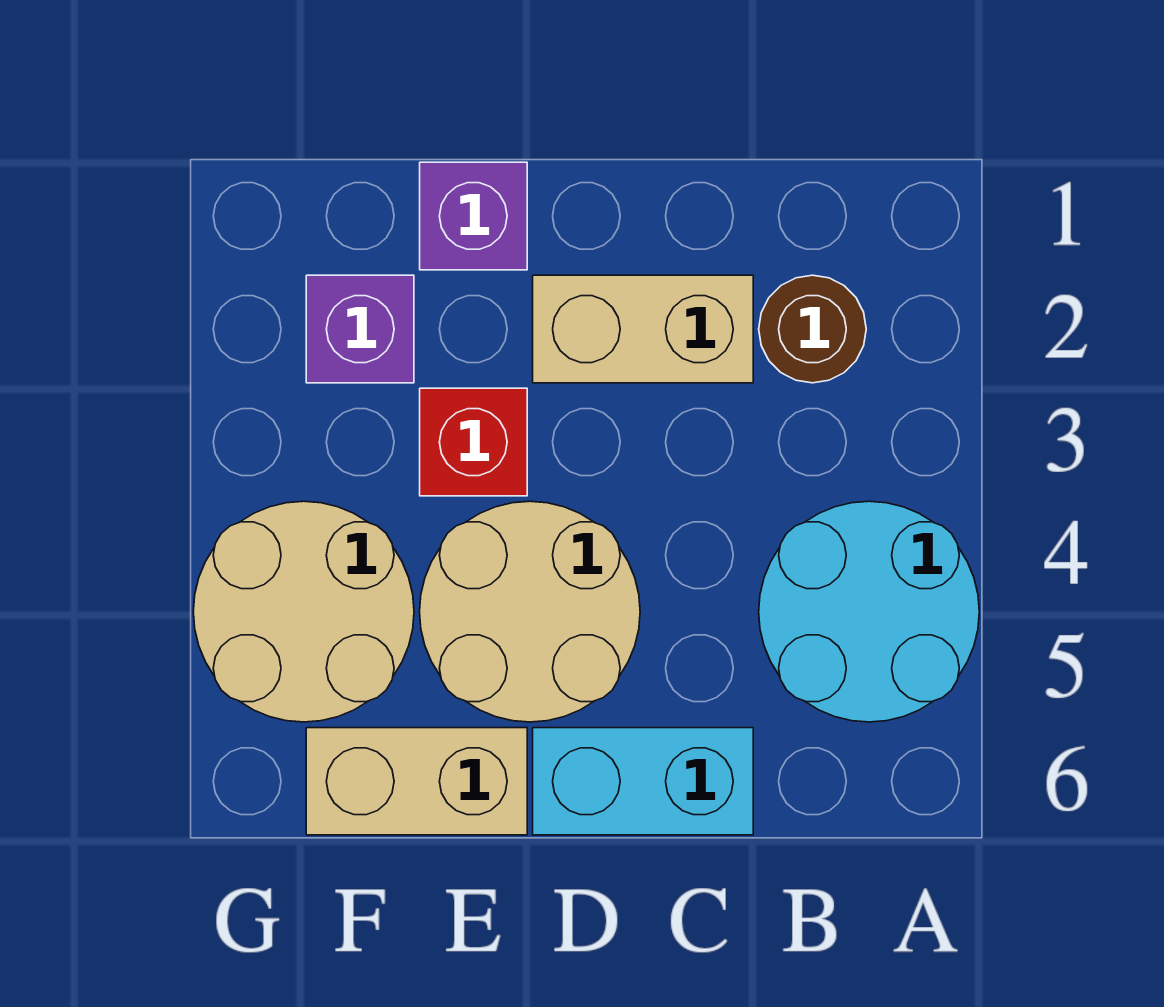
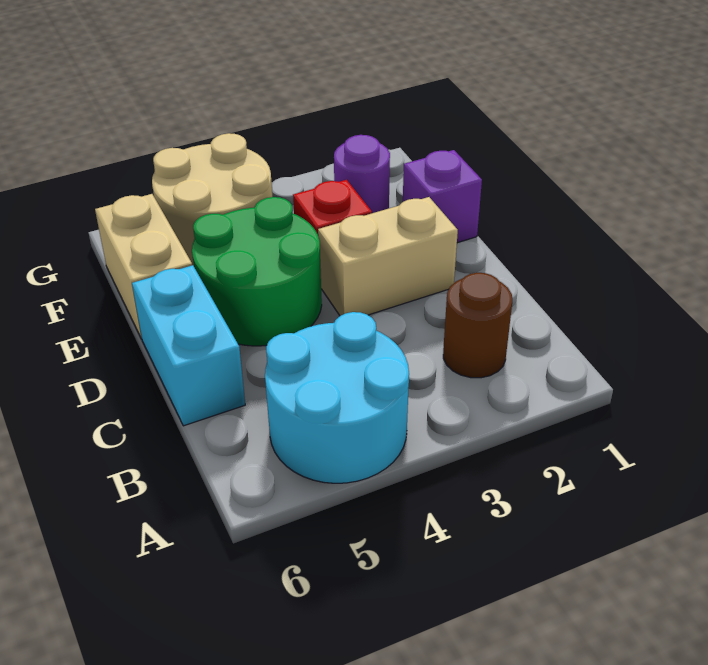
tan 1x2 brick [533,275,753,383] -> tan 1x2 brick turned to [318,197,458,316]
tan 2x2 round brick [420,501,640,722] -> green 2x2 round brick [192,197,322,346]
purple 1x1 brick [306,275,414,383] -> purple 1x1 round brick [334,135,390,213]

